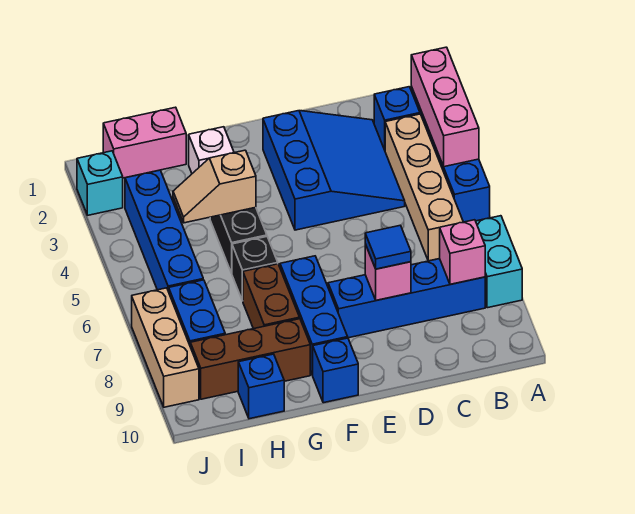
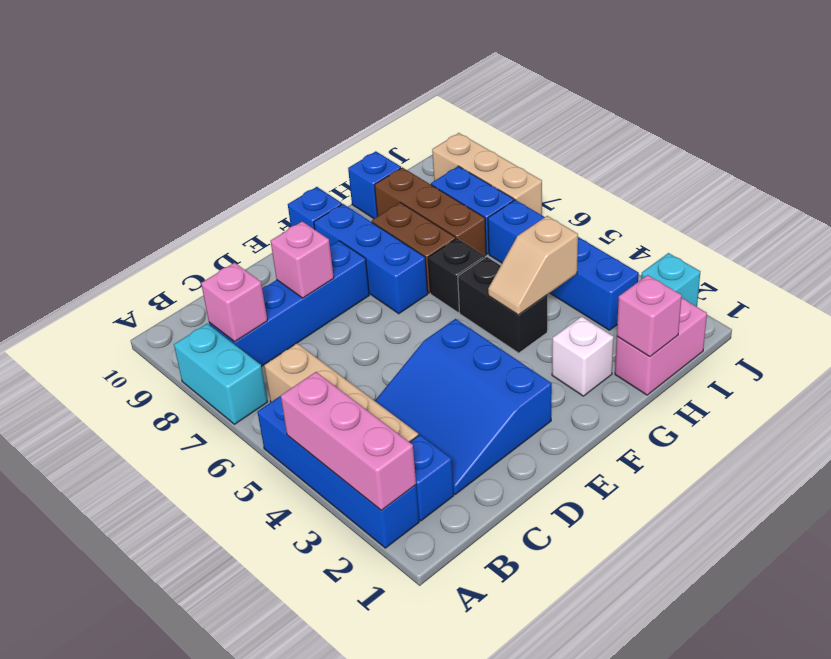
blue 1x1 tile [365,225,411,269] -> none
tan 1x2 slope [173,150,256,223] -> tan 1x2 slope turned to [488,216,578,315]
brown 1x3 brick [190,319,310,399] -> brown 1x3 brick turned to [375,167,486,256]
none -> pink 1x1 brick [617,275,682,357]

